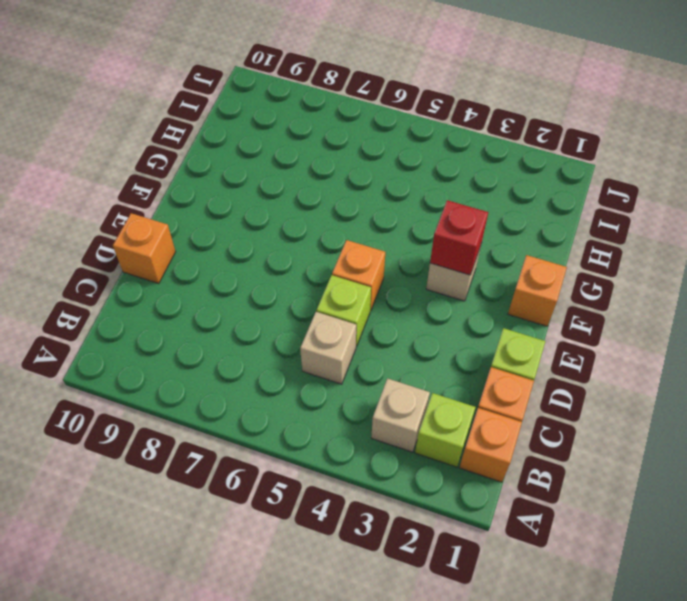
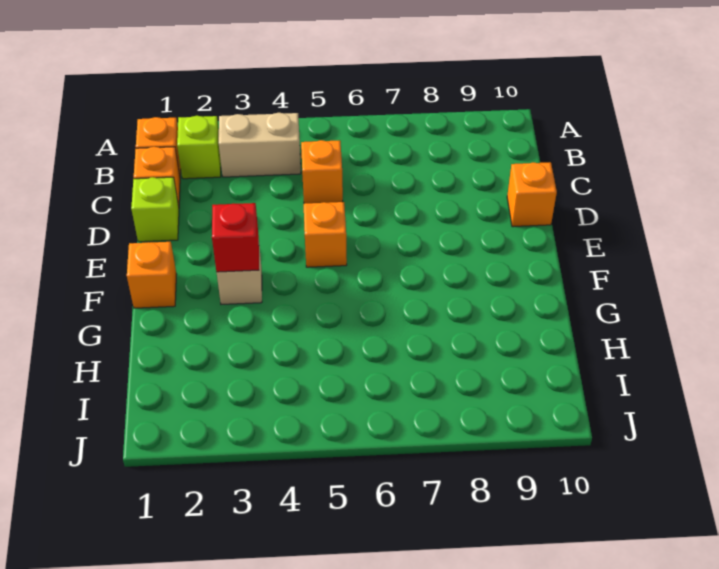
tan 1x1 brick [371,378,430,452] -> tan 1x2 brick [219,113,301,177]
tan 1x1 brick [300,312,356,384] -> orange 1x1 brick [301,140,343,203]
lime 1x1 brick [316,275,371,347] -> none

